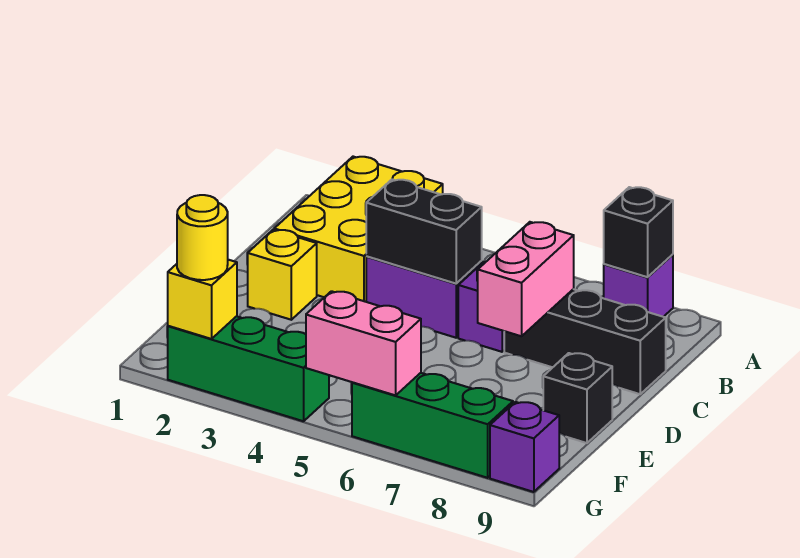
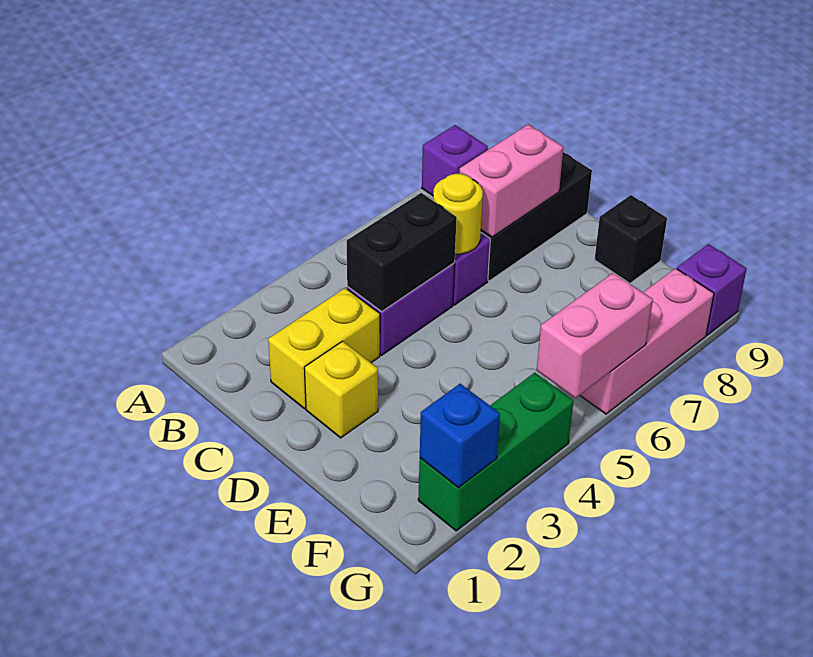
yellow 2x3 brick [274,157,443,302] -> yellow 1x2 brick [268,288,380,409]
black 1x1 brick [604,187,673,277] -> none
pink 1x2 brick [478,222,574,336] -> pink 1x2 brick turned to [459,124,563,237]
yellow 1x1 brick [168,260,237,339] -> blue 1x1 brick [420,384,500,488]
yellow 1x1 round brick [177,195,228,280] -> yellow 1x1 round brick moved to [433,174,483,254]
green 1x3 brick [352,373,513,478] -> pink 1x3 brick [580,268,714,414]

